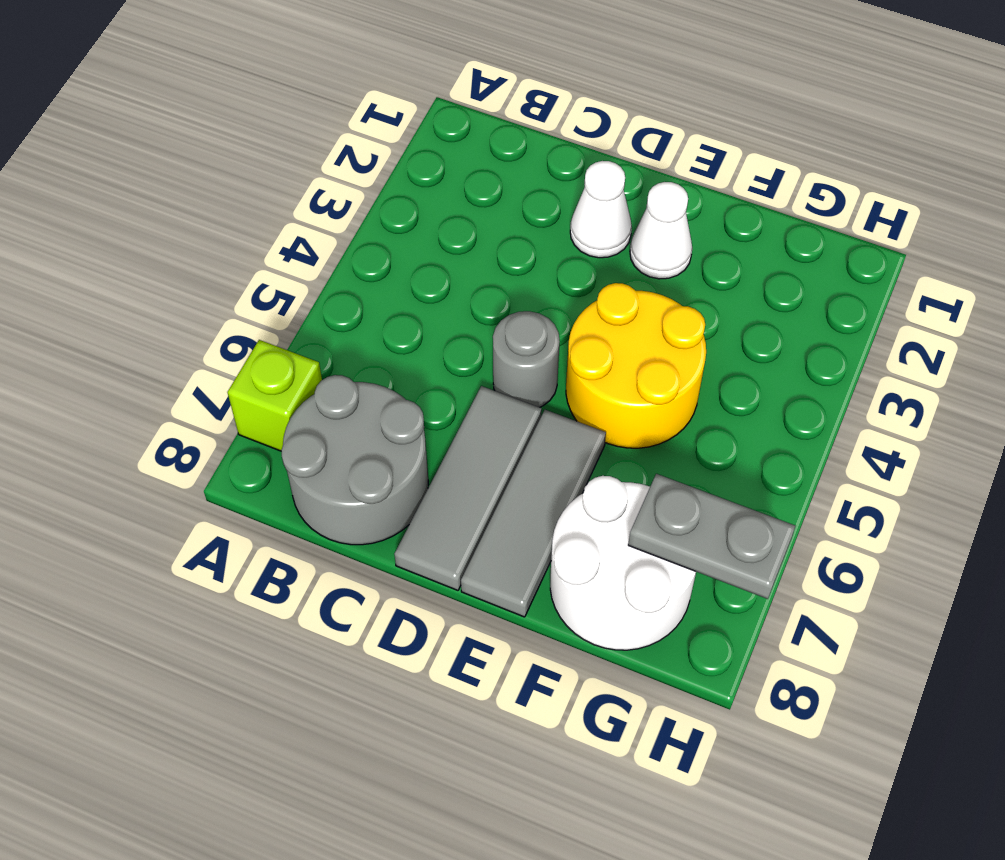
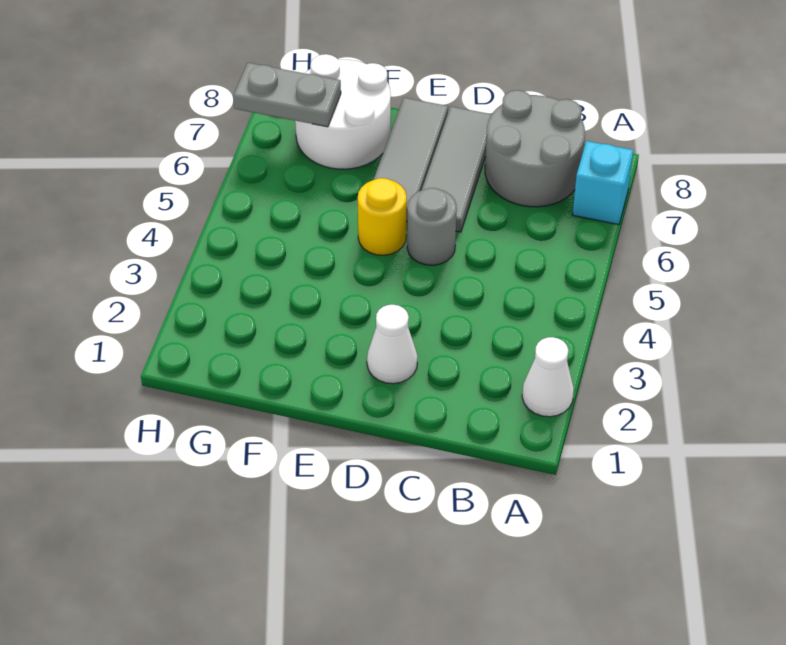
lime 1x1 brick [227,340,322,451] -> cyan 1x1 brick [573,141,633,225]
white 1x1 cone [630,182,692,279] -> white 1x1 cone moved to [522,337,574,417]
yellow 2x2 round brick [566,283,706,448] -> yellow 1x1 round brick [358,178,407,255]

